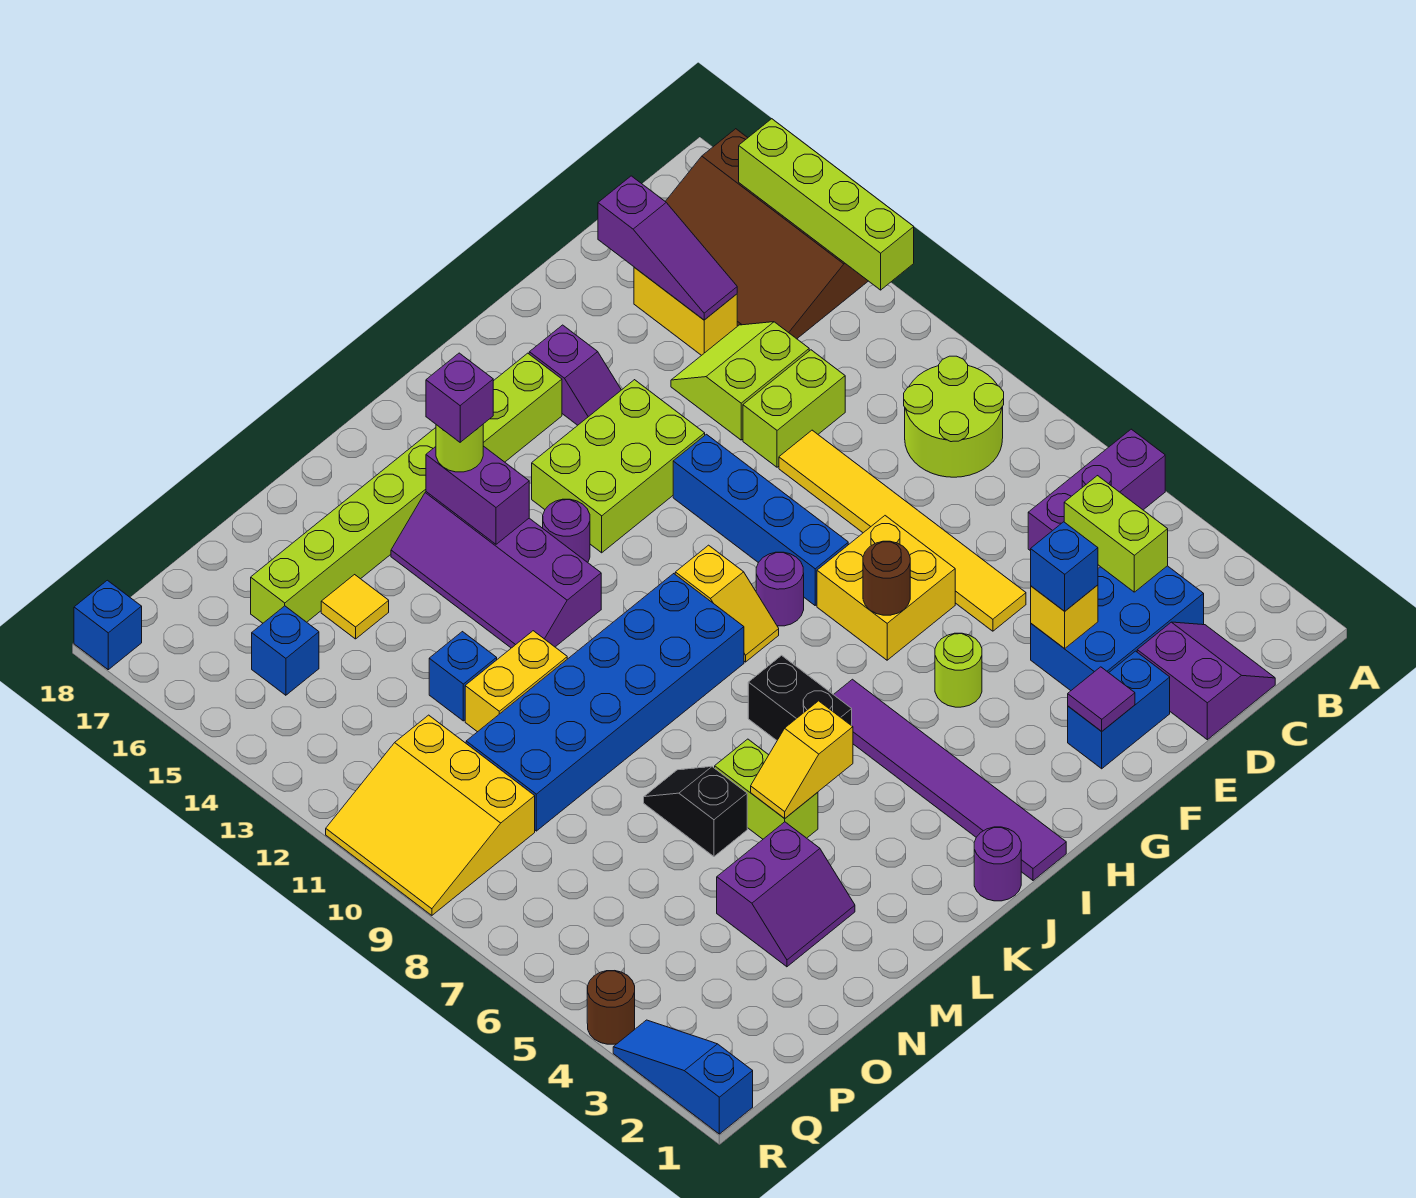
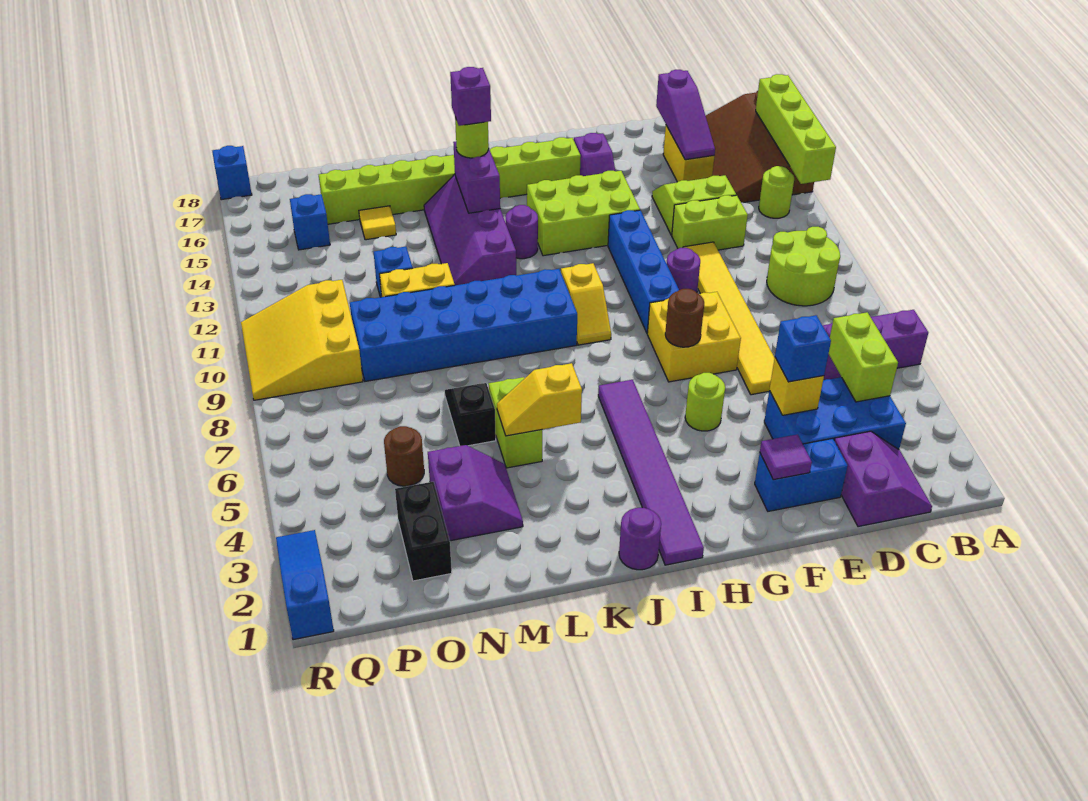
none -> lime 1x1 round brick [759,166,794,218]
purple 1x1 round brick [756,552,804,626] -> purple 1x1 round brick moved to [667,248,700,293]
black 1x2 brick [748,655,852,740] -> black 1x2 brick moved to [395,482,452,581]
purple 2x2 slope [717,822,855,967] -> purple 2x2 slope turned to [428,445,523,541]
brown 1x1 round brick [587,971,635,1044] -> brown 1x1 round brick moved to [384,426,424,486]

